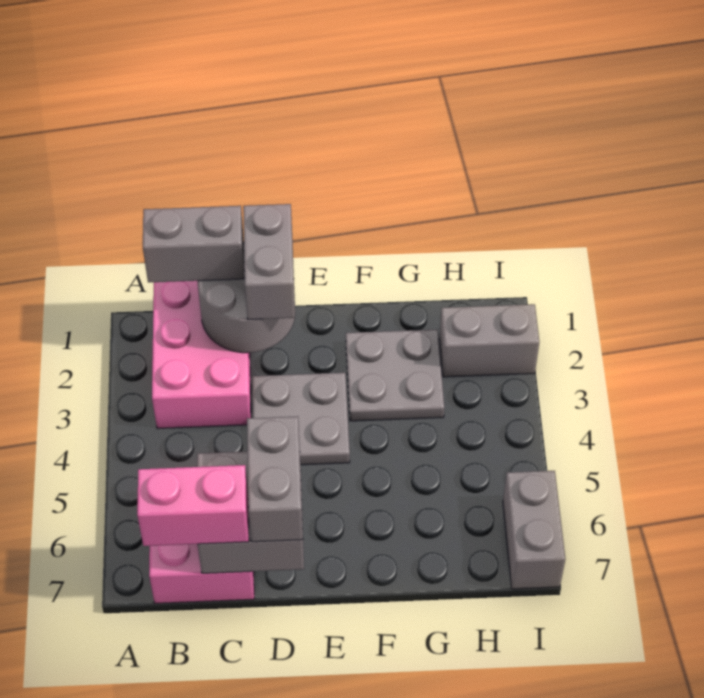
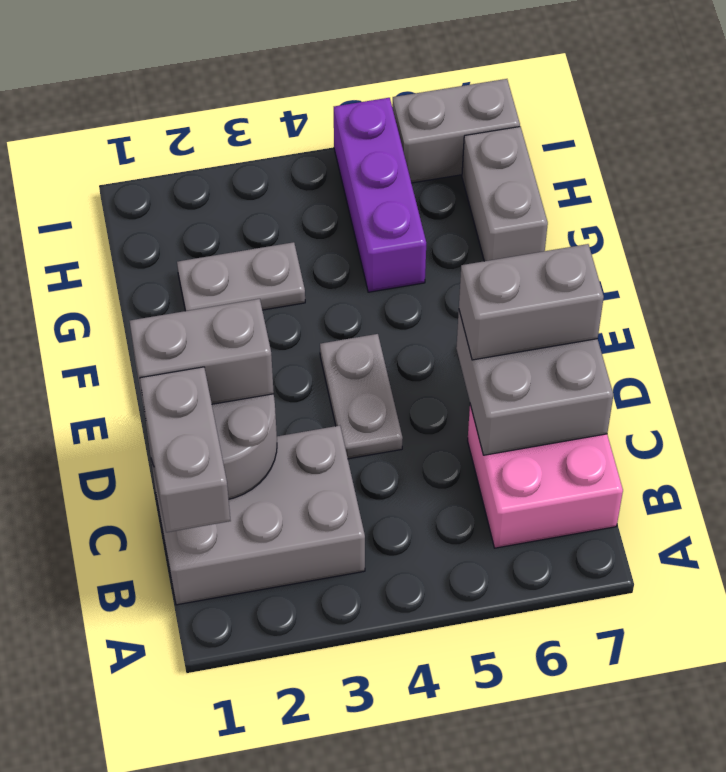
pink 2x3 brick [152,281,251,429] -> grey 2x3 brick [151,426,365,605]
pink 1x2 brick [137,465,249,546] -> none
grey 2x2 plate [252,373,350,465] -> grey 1x2 plate [320,334,403,459]
grey 2x2 plate [346,329,444,421] -> grey 1x2 plate [177,242,305,311]
none -> purple 1x3 brick [334,98,426,292]
grey 1x2 brick [439,304,539,377] -> grey 1x2 brick moved to [462,127,548,261]

